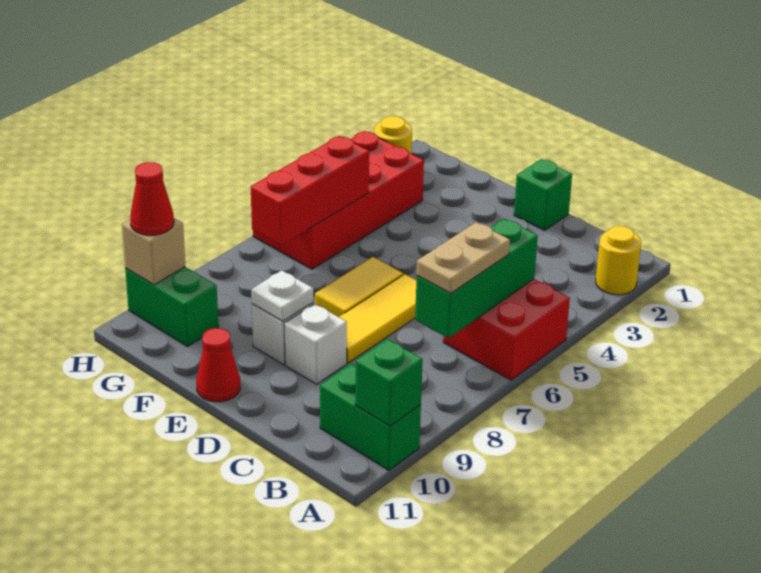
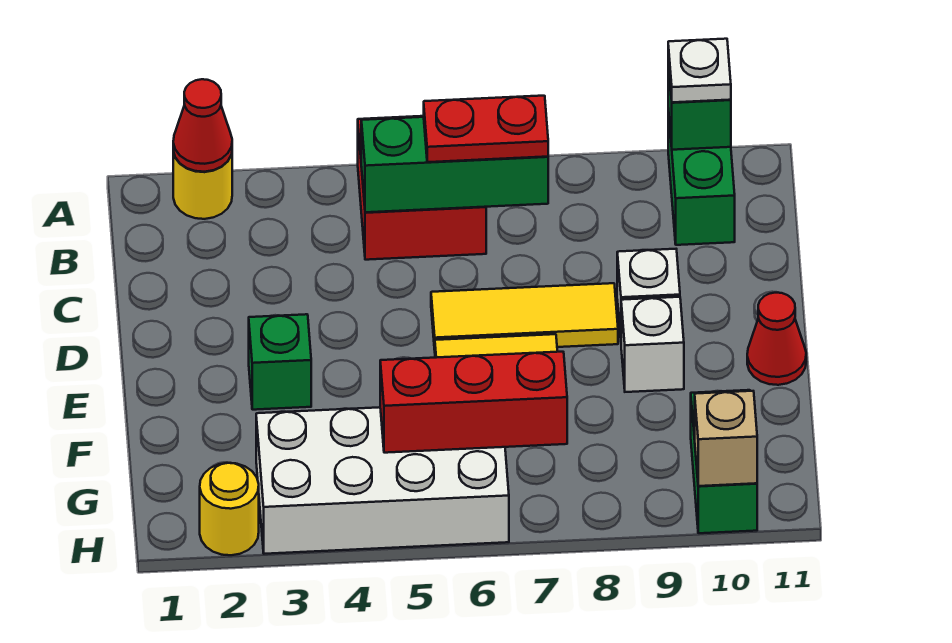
tan 1x2 plate [417,222,510,293] -> red 1x2 plate [424,96,548,162]
green 1x1 brick [514,159,572,230] -> green 1x1 brick moved to [249,314,311,410]
white 1x1 plate [251,271,313,321] -> white 1x1 plate moved to [668,39,731,102]
red 2x4 brick [253,131,424,269] -> white 2x4 brick [256,407,509,554]
red 1x1 cone [130,162,174,235] -> red 1x1 cone moved to [173,79,232,172]

